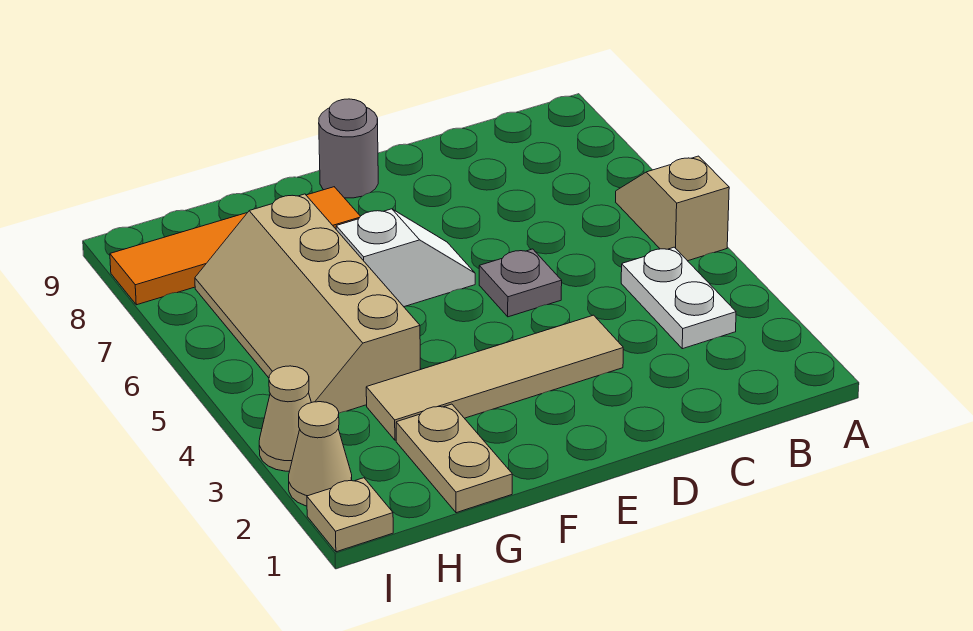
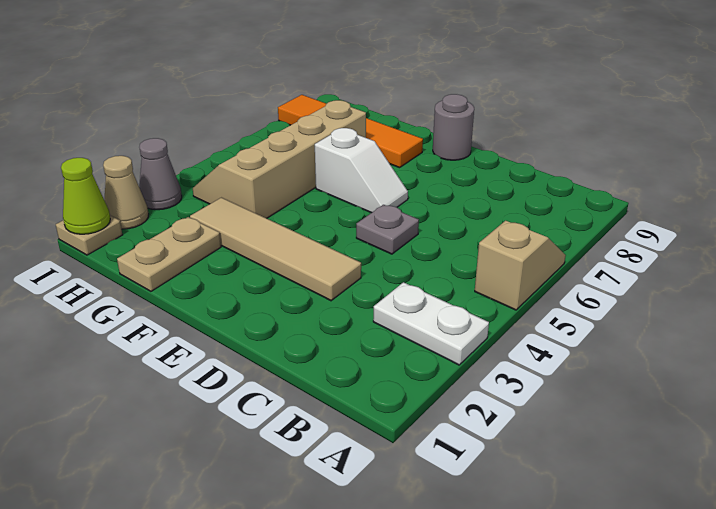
white 1x2 plate [621,247,736,349] -> white 1x2 plate turned to [373,282,489,365]
none -> lime 1x1 cone [61,158,110,234]
tan 1x1 cone [259,366,311,471] -> grey 1x1 cone [139,138,182,210]

